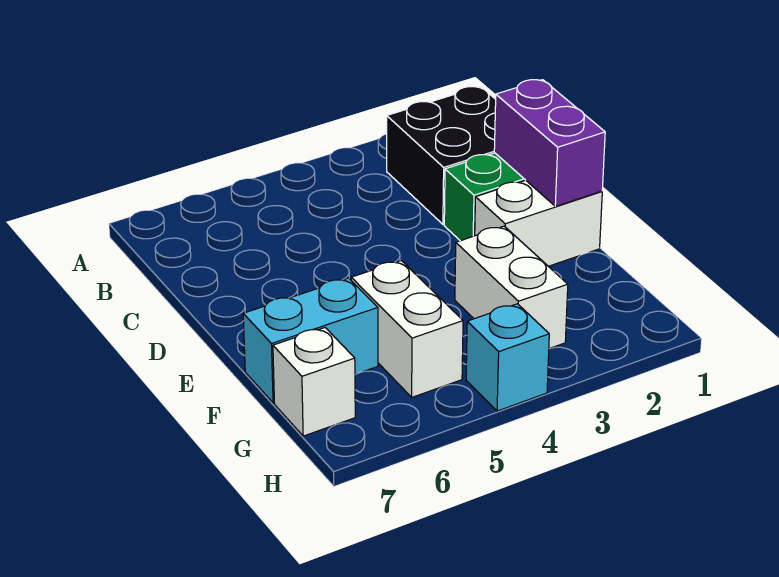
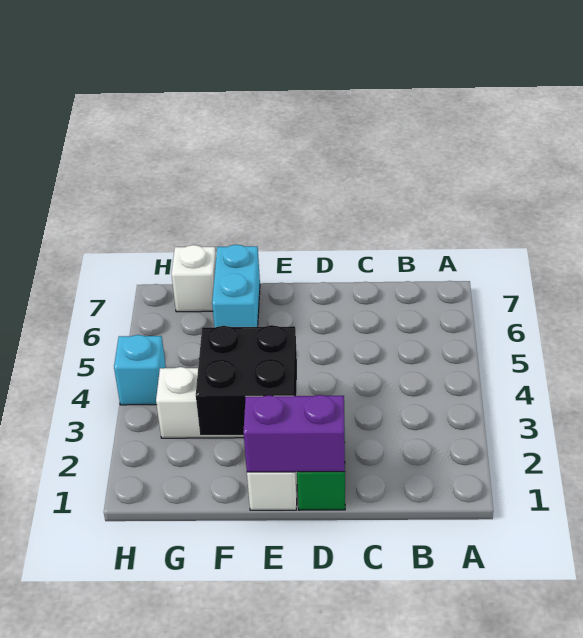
black 2x2 brick [387,86,496,224] -> black 2x2 brick moved to [196,325,297,435]
white 1x2 brick [351,261,463,397] -> none

